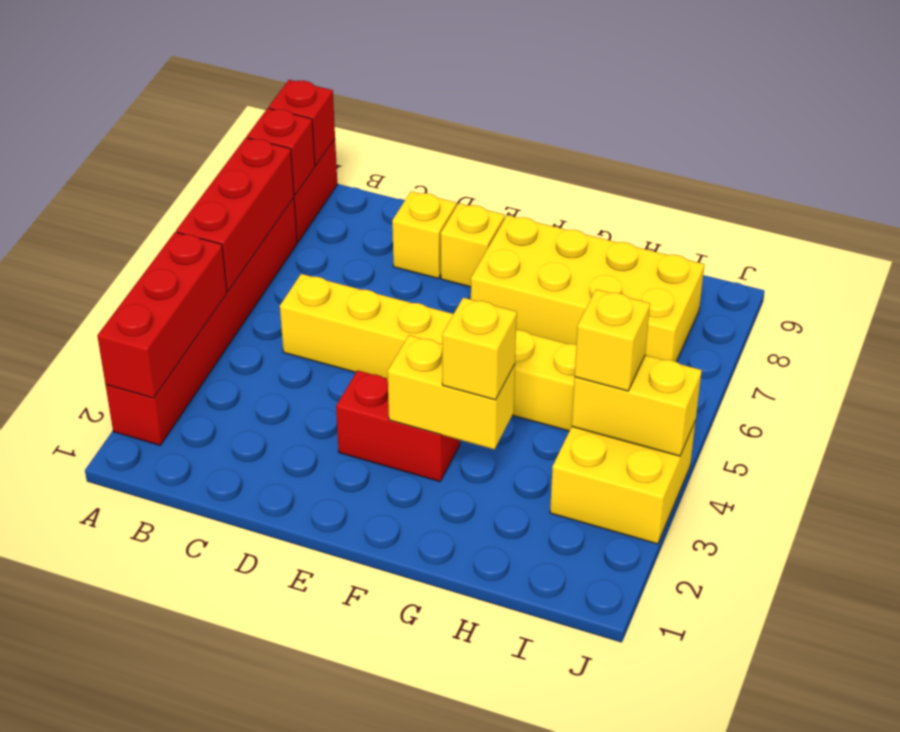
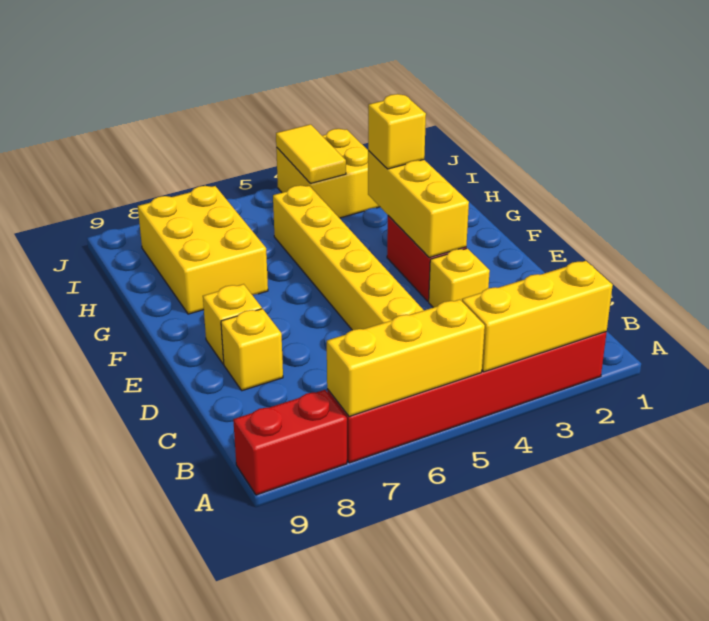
red 1x3 brick [97,232,227,398] -> yellow 1x3 brick [462,261,613,372]
red 1x3 brick [176,138,294,291] -> yellow 1x3 brick [327,300,485,417]
red 1x1 brick [247,108,315,195] -> none
red 1x1 brick [269,80,335,165] -> none
yellow 1x2 brick [388,335,515,449] -> yellow 1x3 brick [368,150,469,258]
yellow 2x4 brick [471,215,704,362] -> yellow 2x3 brick [138,186,268,314]
yellow 1x2 brick [572,355,702,456] -> yellow 1x2 tile [276,124,346,183]
yellow 1x1 brick [574,289,650,391] -> yellow 1x1 brick moved to [429,248,490,308]

